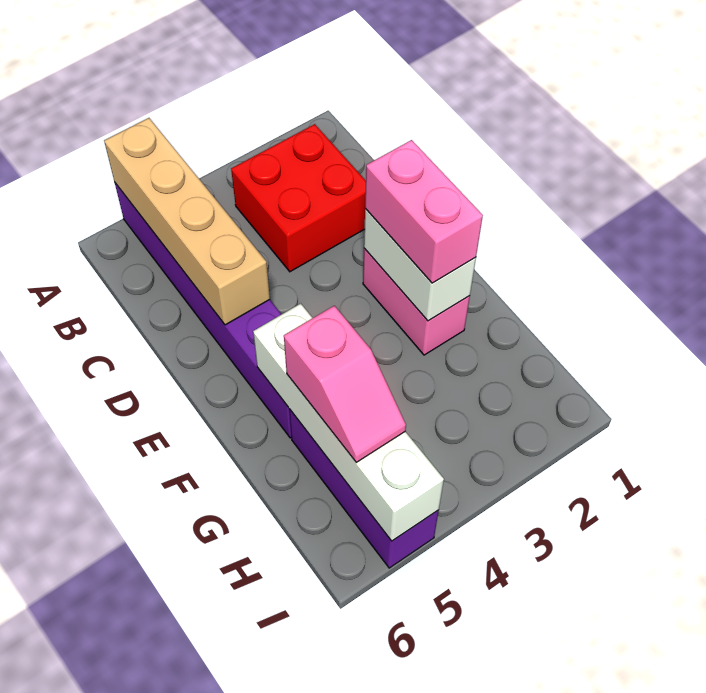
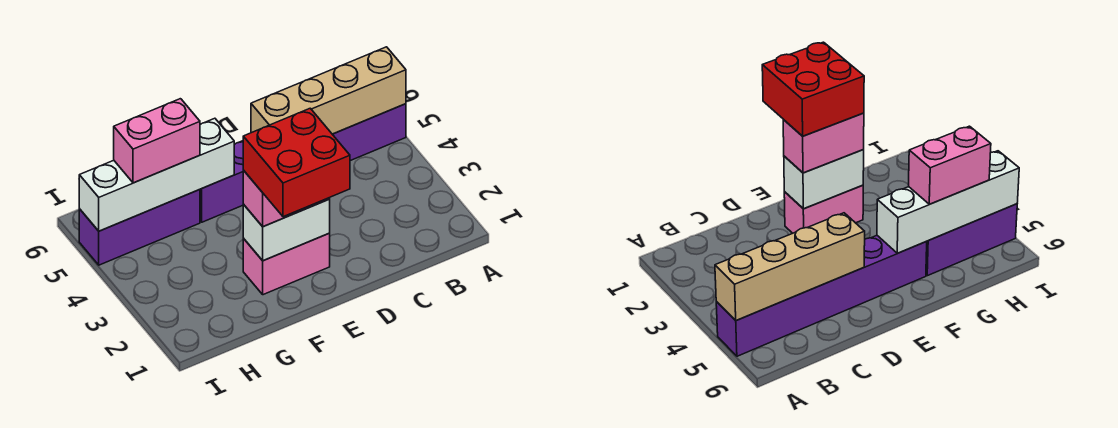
red 2x2 brick [231,124,366,272] -> red 2x2 brick moved to [243,108,350,217]
pink 1x2 slope [284,306,406,462] -> pink 1x2 brick [114,99,200,183]

